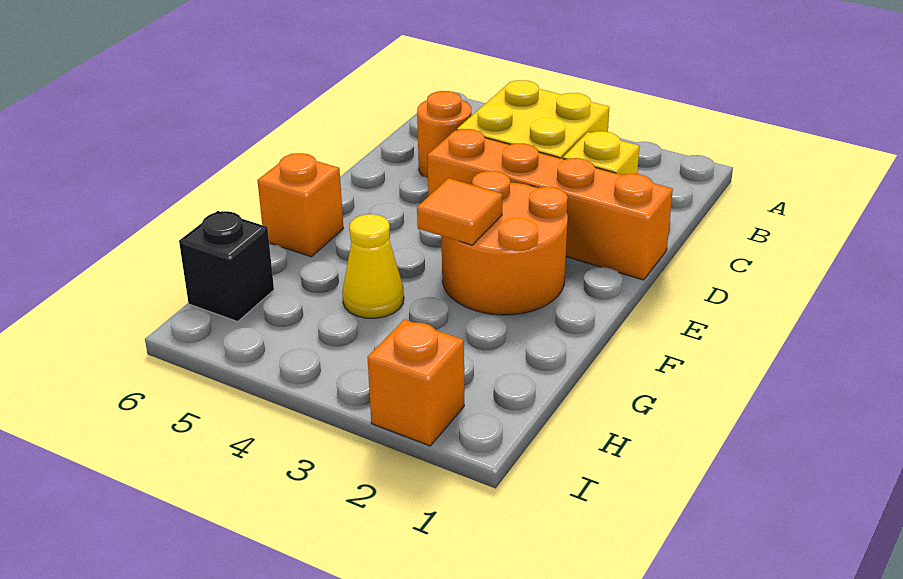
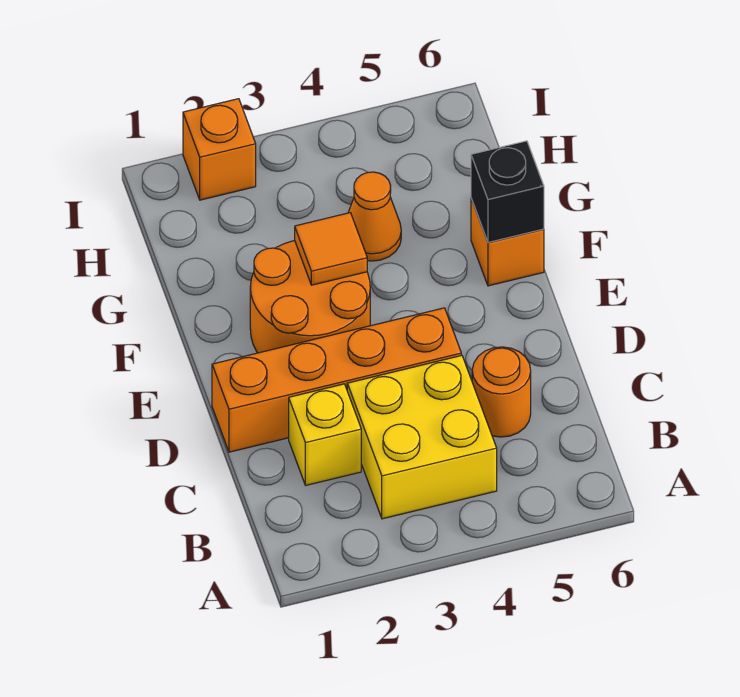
yellow 1x1 cone [342,214,404,318] -> orange 1x1 cone [348,172,401,261]
black 1x1 brick [179,211,274,322] -> black 1x1 brick moved to [471,141,544,242]

